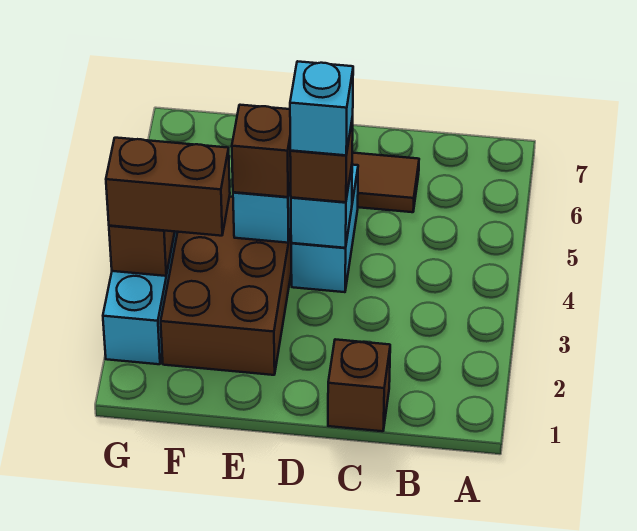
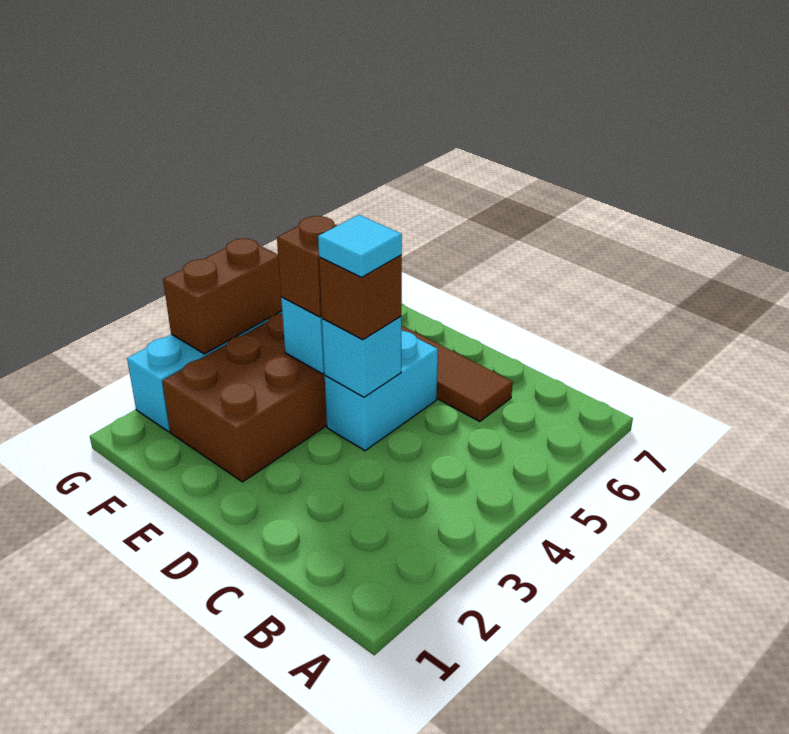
brown 1x1 brick [328,339,390,431] -> none
cyan 1x1 brick [290,61,353,155] -> cyan 1x1 tile [318,215,402,277]
brown 1x2 brick [106,138,230,236] -> none

